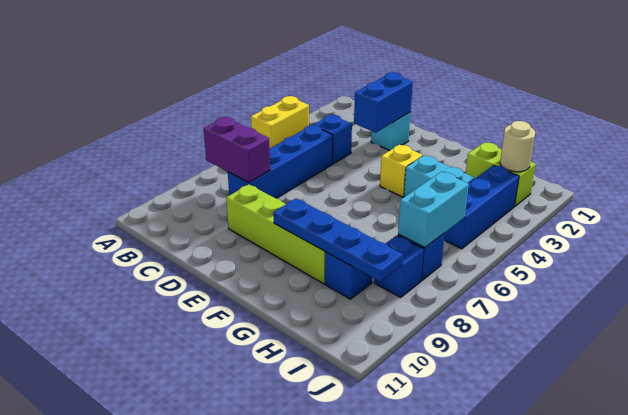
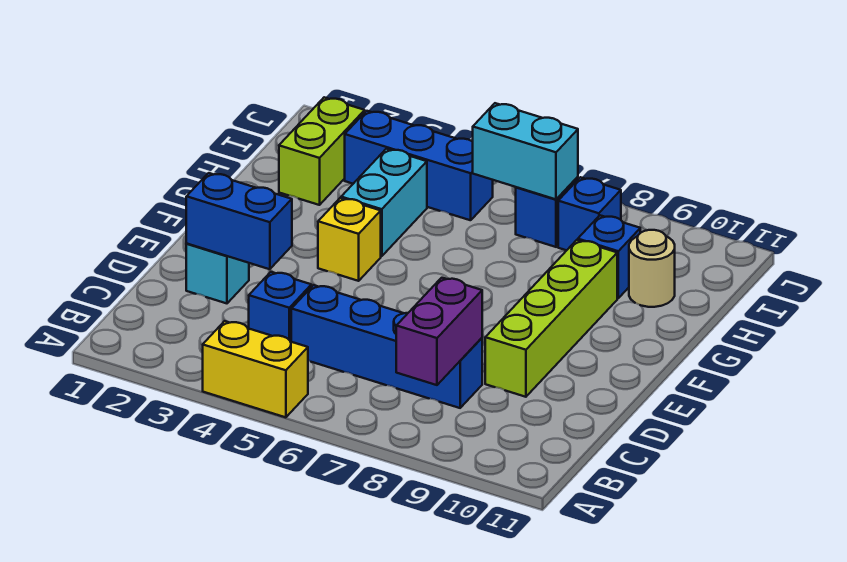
blue 1x4 plate [273,199,403,282] -> none
tan 1x1 round brick [500,121,535,172] -> tan 1x1 round brick moved to [629,230,675,307]

